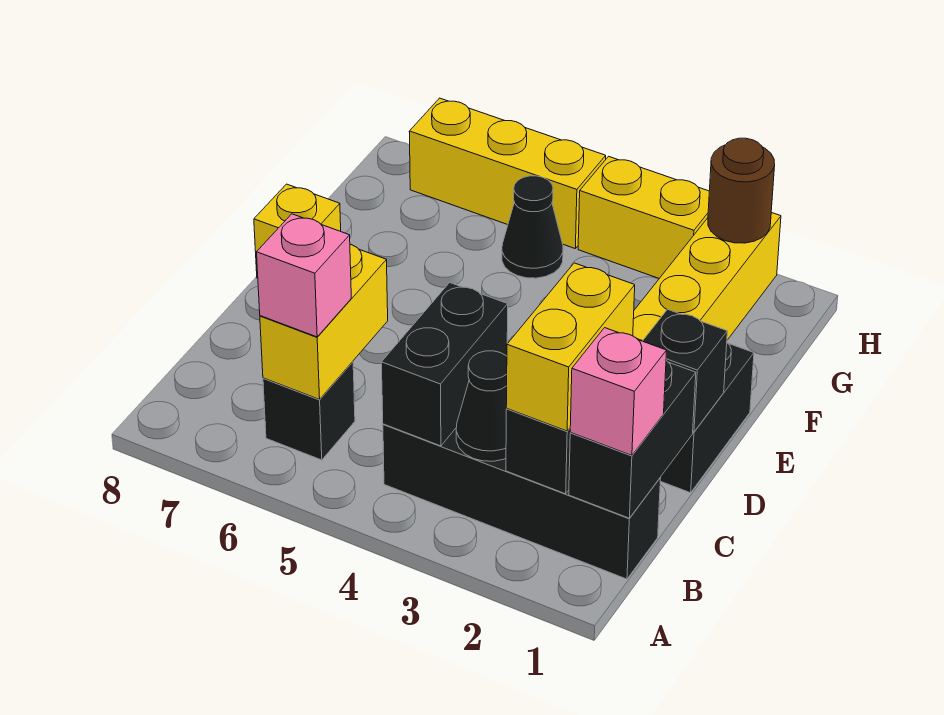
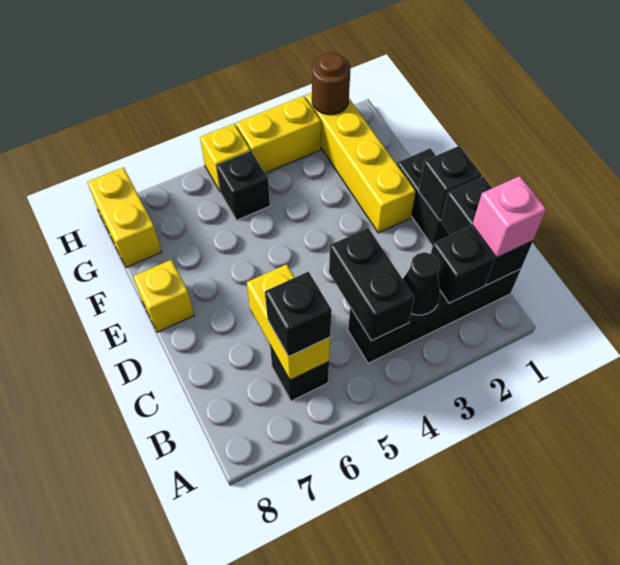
yellow 1x2 brick [506,263,635,431] -> yellow 1x2 brick moved to [87,167,162,267]
pink 1x1 brick [257,214,351,337] -> black 1x1 brick [265,272,332,357]
black 1x1 cone [502,176,563,278] -> black 1x1 brick [216,151,270,220]
yellow 1x3 brick [409,98,606,248] -> yellow 1x1 brick [200,124,250,192]

